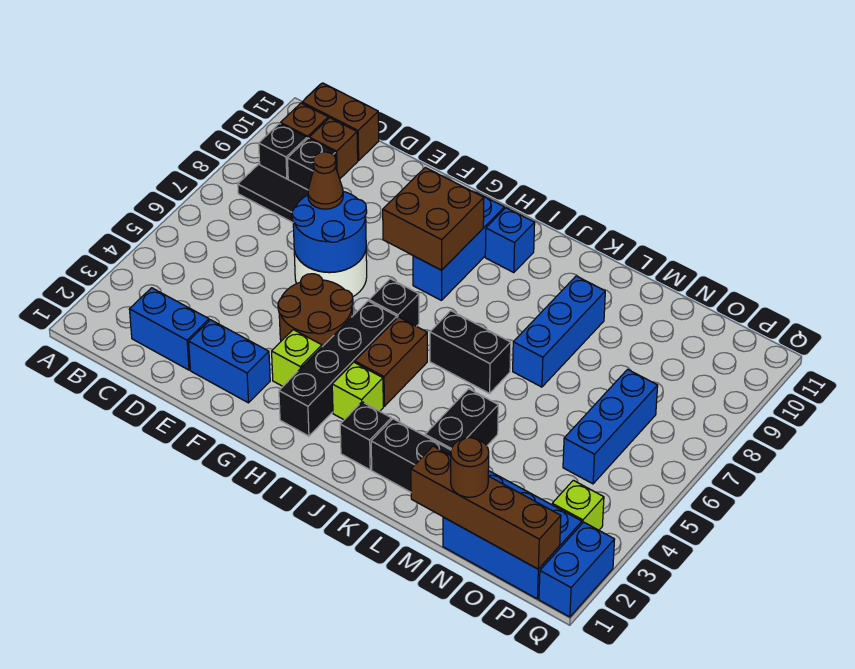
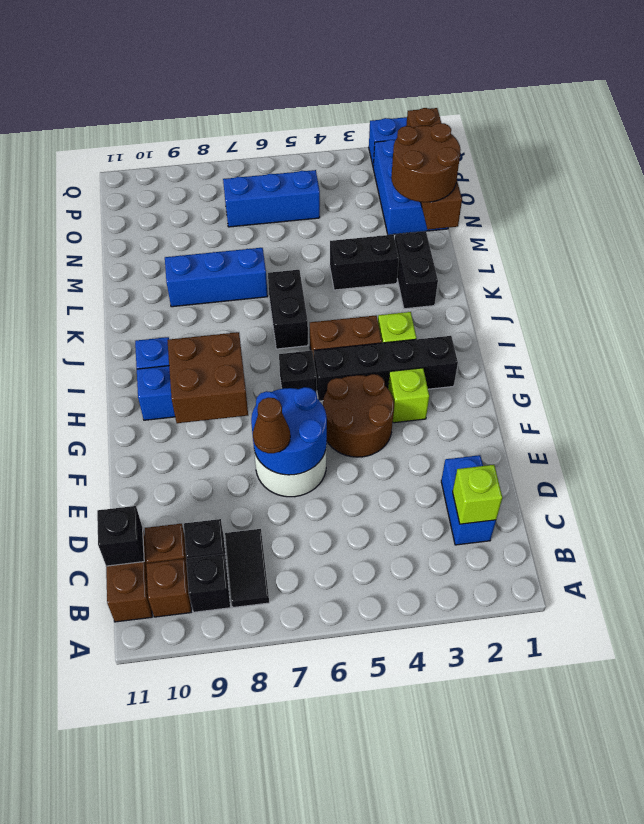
blue 1x2 brick [189,320,270,403] -> none
black 1x1 brick [340,402,391,470] -> black 1x1 brick moved to [97,506,144,566]
brown 1x1 round brick [451,438,489,497] -> brown 2x2 round brick [391,123,461,202]
lime 1x1 brick [552,480,604,530] -> lime 1x1 brick moved to [453,465,502,524]

